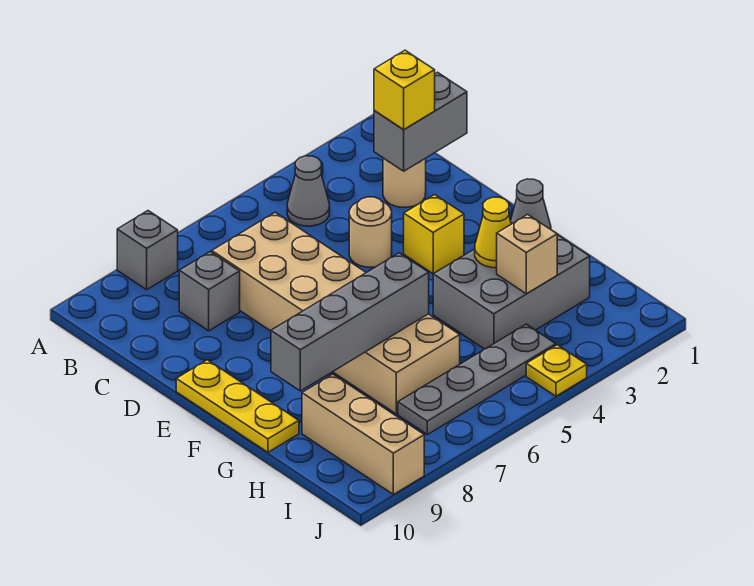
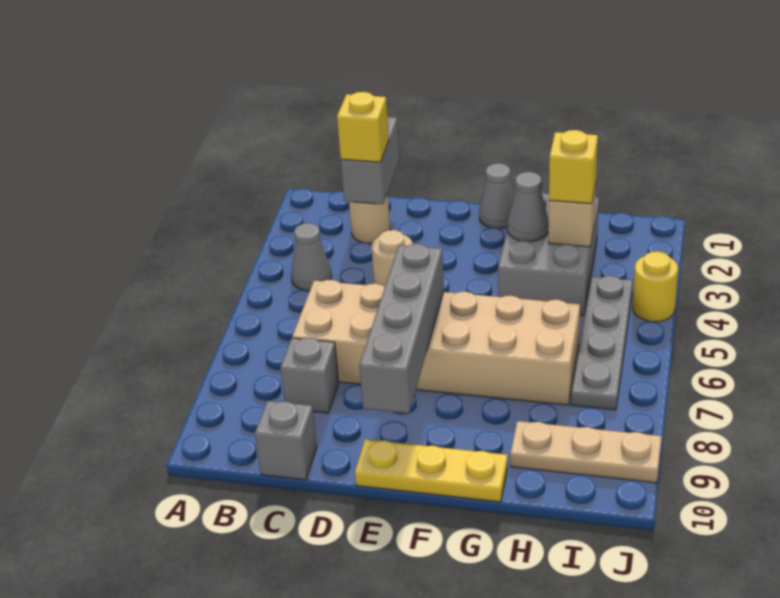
grey 1x1 brick [117,211,178,290] -> grey 1x1 brick moved to [255,401,317,480]
yellow 1x1 brick [404,195,464,274] -> yellow 1x1 brick moved to [549,130,598,204]
yellow 1x1 cone [475,197,511,268] -> grey 1x1 cone [508,172,549,242]
grey 1x4 brick [271,253,429,391] -> grey 1x4 brick moved to [359,244,444,413]
tan 1x3 brick [302,374,424,494] -> tan 1x3 plate [510,421,662,483]
yellow 1x1 plate [526,345,587,396] -> yellow 1x1 round brick [633,251,678,322]

